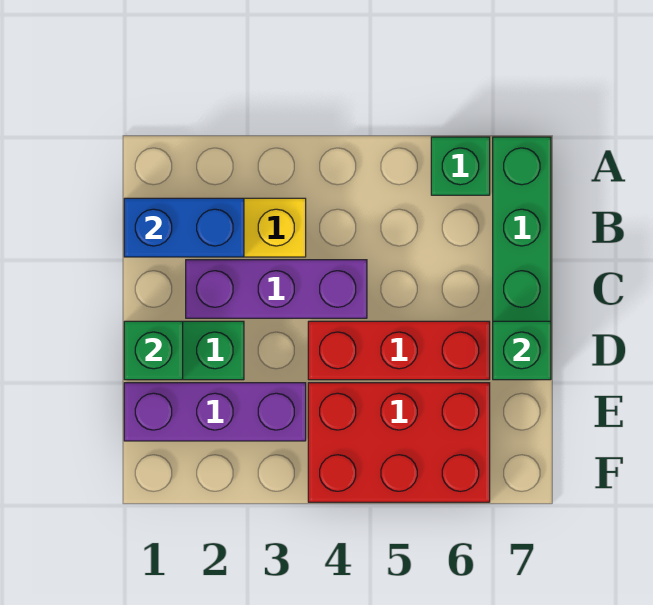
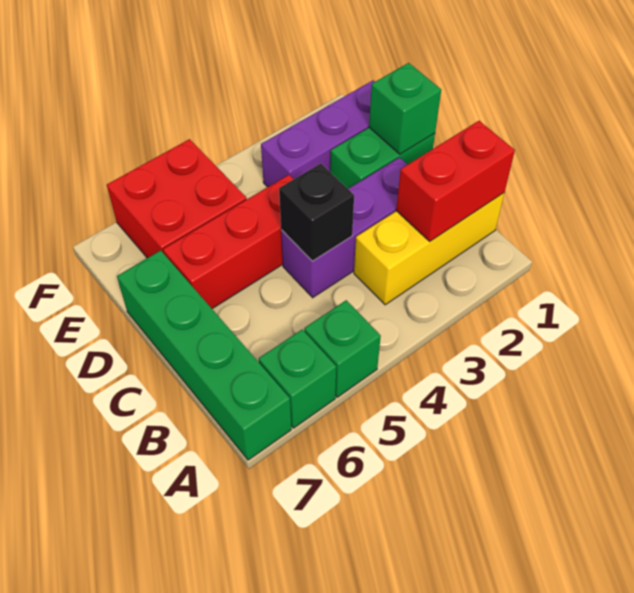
blue 1x2 brick [124,198,244,257] -> red 1x2 brick [396,121,515,241]
none -> black 1x1 brick [279,164,354,261]
green 1x1 brick [493,321,551,380] -> green 1x1 brick moved to [304,300,381,397]
red 2x3 brick [308,383,490,502] -> red 2x2 brick [107,139,247,258]

